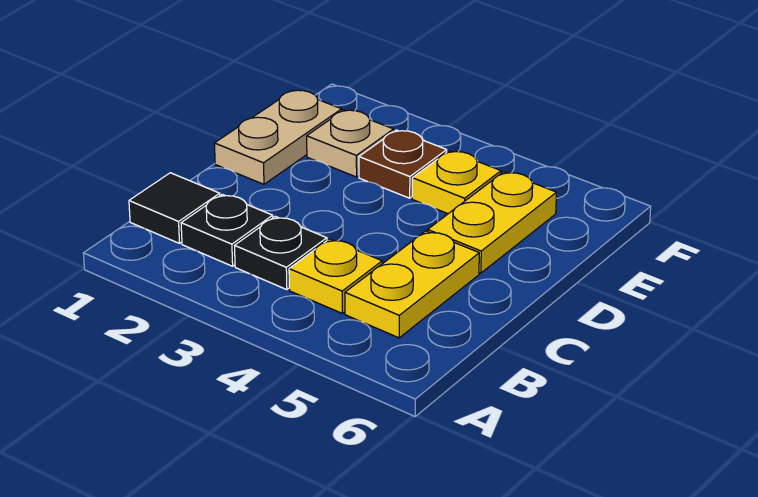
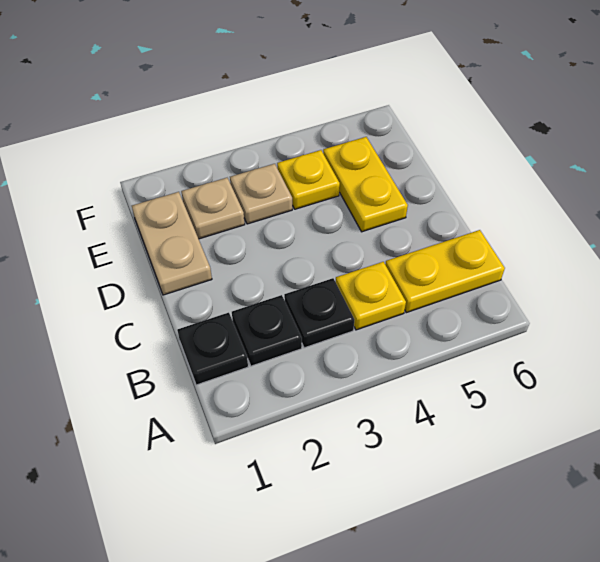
black 1x1 tile [129,173,220,243] -> black 1x1 plate [177,313,248,385]
yellow 1x2 plate [345,231,479,338] -> yellow 1x2 plate turned to [385,230,505,313]
brown 1x1 plate [359,130,447,198] -> tan 1x1 plate [230,164,292,224]

